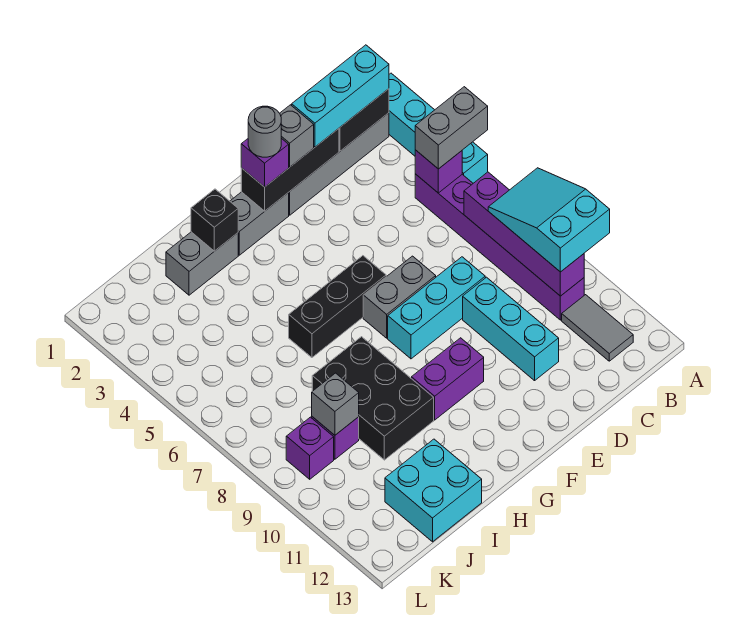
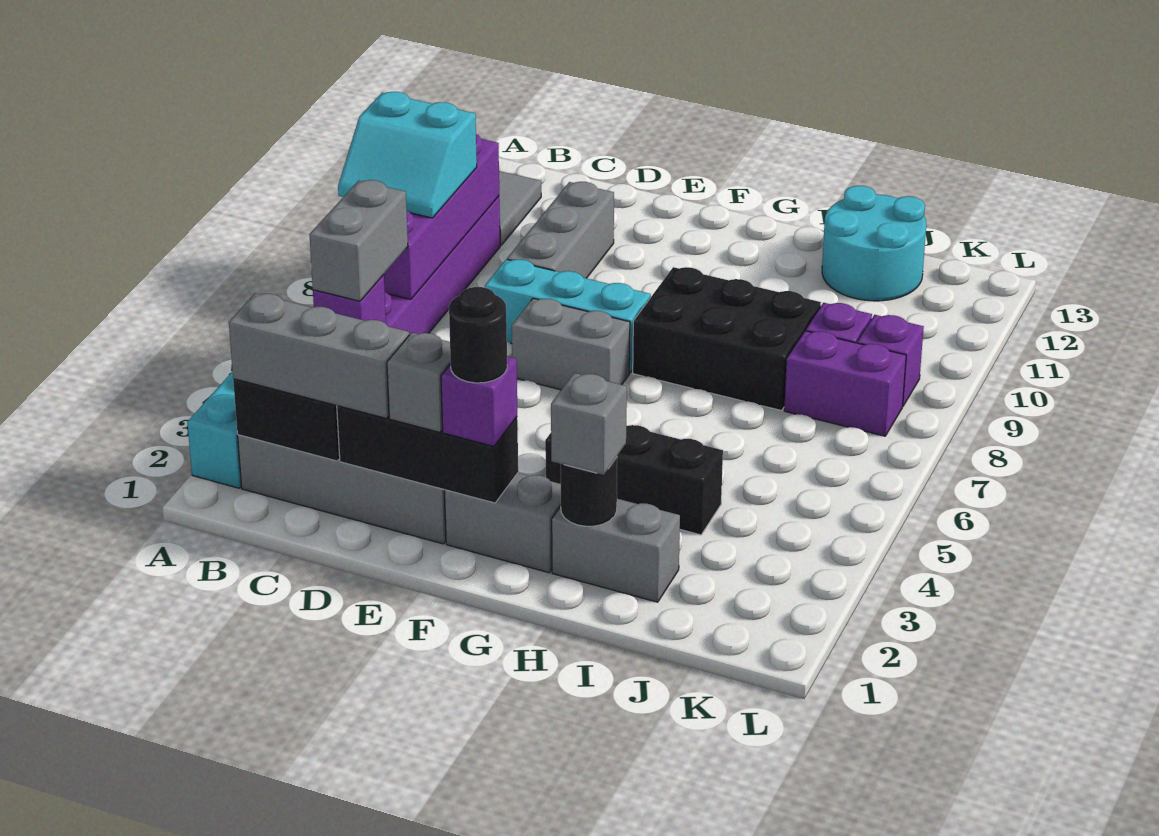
grey 1x2 brick [415,87,488,169] -> grey 1x2 brick turned to [309,180,408,301]
cyan 2x3 slope [488,168,610,272] -> cyan 2x2 slope [338,92,477,218]
cyan 1x3 brick [292,45,389,147] -> grey 1x3 brick [229,293,409,419]
cyan 1x3 brick [463,277,559,381] -> grey 1x3 brick [507,182,614,278]
grey 1x1 round brick [248,106,281,157] -> black 1x1 round brick [449,287,507,383]
black 1x3 brick [289,256,386,357] -> black 1x3 brick moved to [545,425,723,535]
purple 1x2 brick [412,338,484,420] -> purple 1x2 brick moved to [784,331,906,436]
black 1x1 brick [191,189,238,251] -> black 1x1 round brick [561,457,617,526]
black 2x3 brick [312,337,434,460] -> black 2x3 brick turned to [633,267,821,411]
cyan 2x2 brick [385,439,482,542] -> cyan 2x2 round brick [822,186,926,301]
grey 1x1 brick [312,373,359,435] -> grey 1x1 brick moved to [551,373,627,475]

